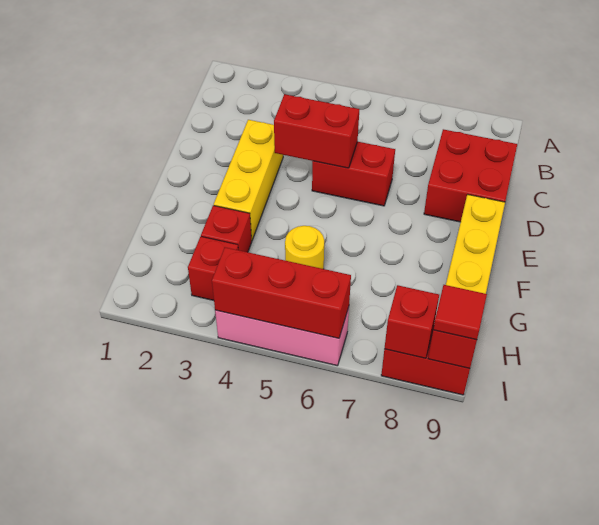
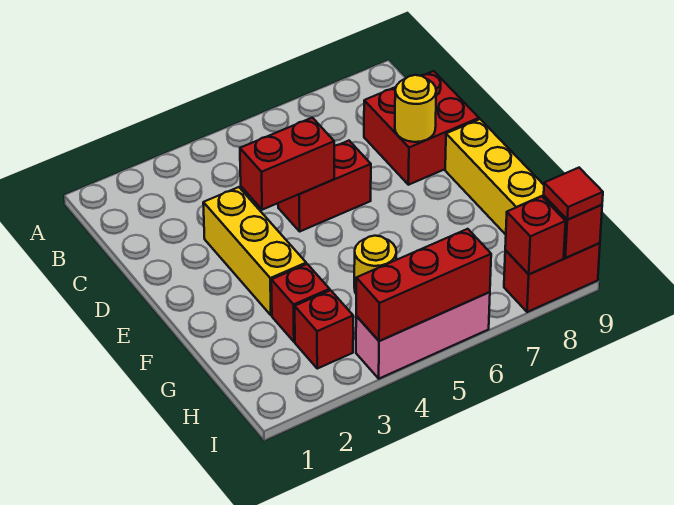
none -> yellow 1x1 round brick [395,75,436,142]

